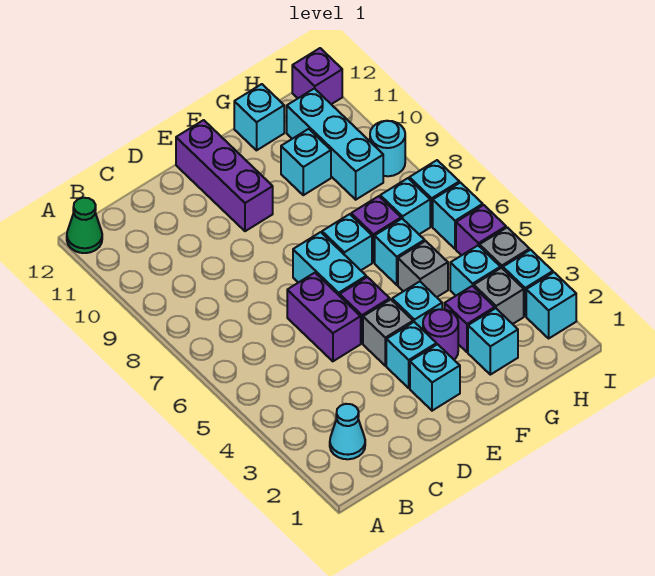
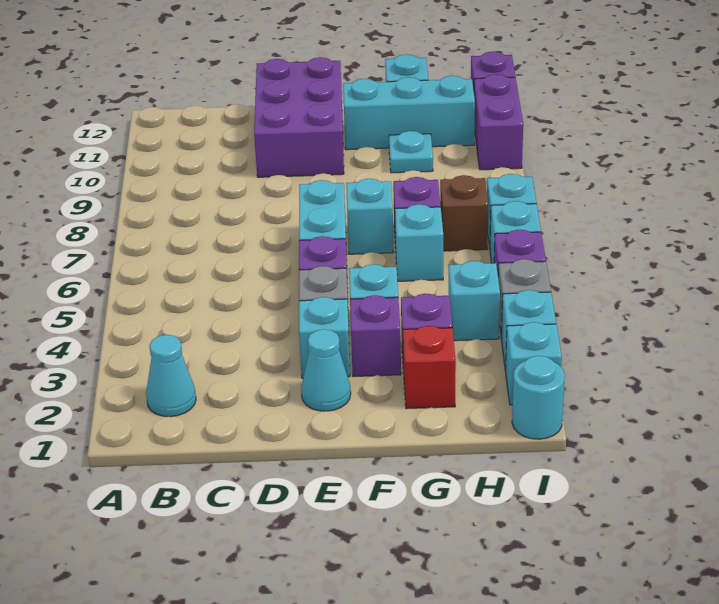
green 1x1 cone [67,198,102,253] -> none
purple 1x2 brick [287,273,361,361] -> purple 1x2 brick moved to [474,74,523,170]
cyan 1x1 brick [410,344,460,411] -> cyan 1x1 cone [301,329,351,411]
purple 1x3 brick [176,120,273,231] -> purple 2x3 brick [254,57,344,177]
purple 1x1 round brick [423,309,458,360] -> purple 1x1 brick [350,295,401,377]
cyan 1x1 brick [468,308,518,375] -> red 1x1 brick [403,326,456,409]
grey 1x1 brick [398,241,448,297] -> none
cyan 1x1 brick [281,129,331,195] -> cyan 1x1 plate [389,131,433,173]
grey 1x1 brick [474,268,524,324] -> none
cyan 1x1 brick [380,178,430,234] -> brown 1x1 brick [440,175,488,251]
cyan 1x3 brick [287,88,383,200] -> cyan 1x3 brick turned to [343,76,475,150]
cyan 1x1 round brick [370,121,405,176] -> cyan 1x1 round brick moved to [512,356,565,439]

